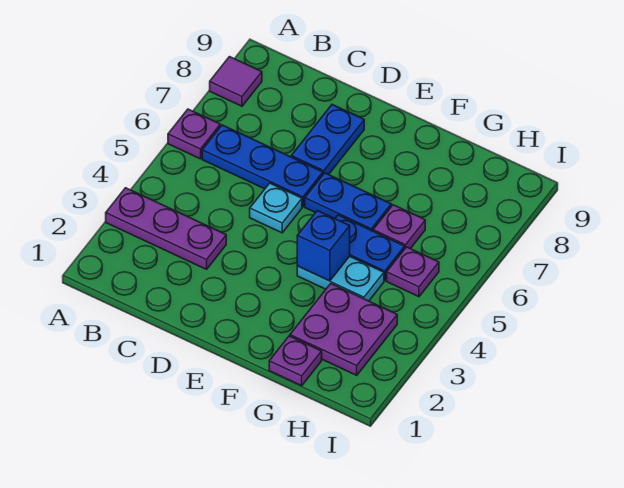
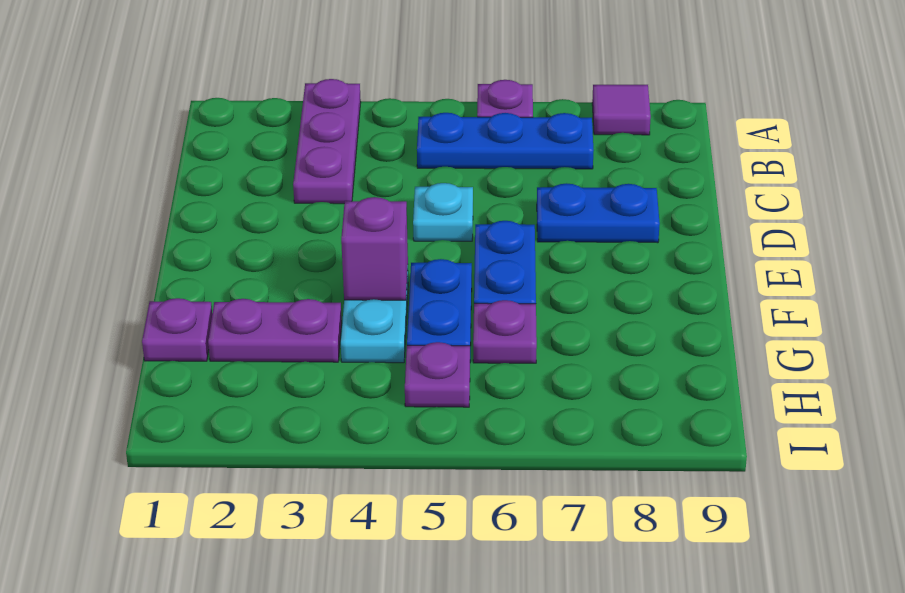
blue 1x3 plate [202,125,323,207] -> blue 1x3 plate turned to [417,113,594,169]
blue 1x1 brick [297,211,350,281] -> purple 1x1 brick [341,197,408,300]
purple 2x2 plate [290,284,397,375] -> purple 1x2 plate [208,299,342,362]

